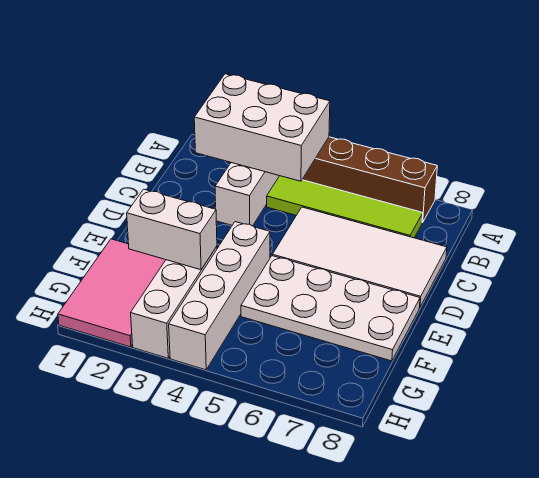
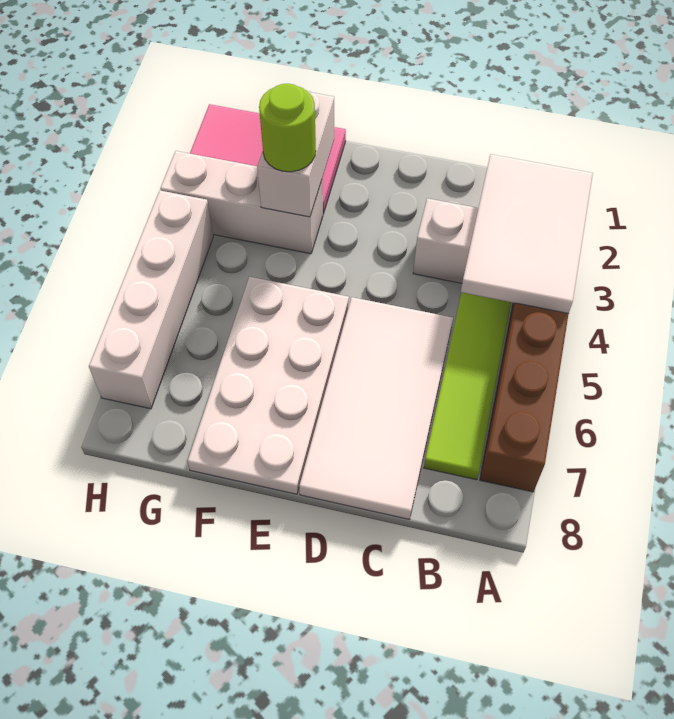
white 2x3 brick [194,74,330,181] -> white 2x3 tile [461,154,593,314]
white 1x4 brick [169,222,270,370] -> white 1x4 brick turned to [89,191,213,409]
none -> lime 1x1 round brick [259,84,316,172]

